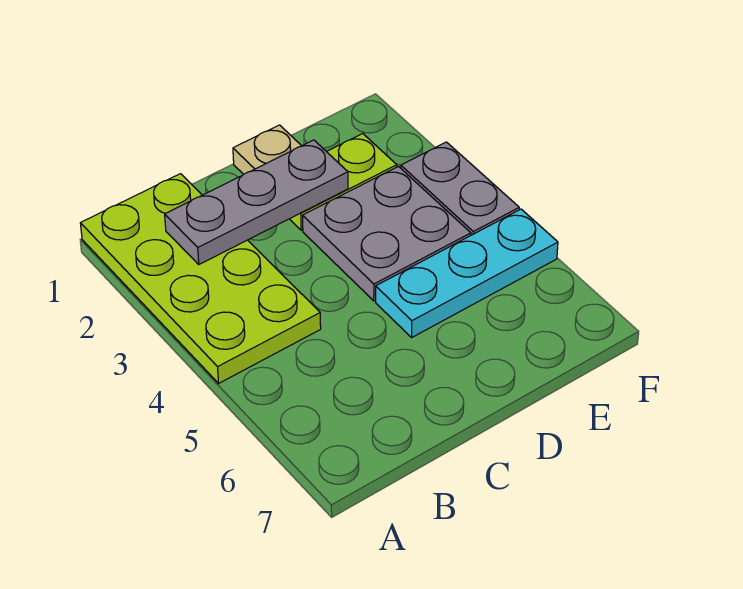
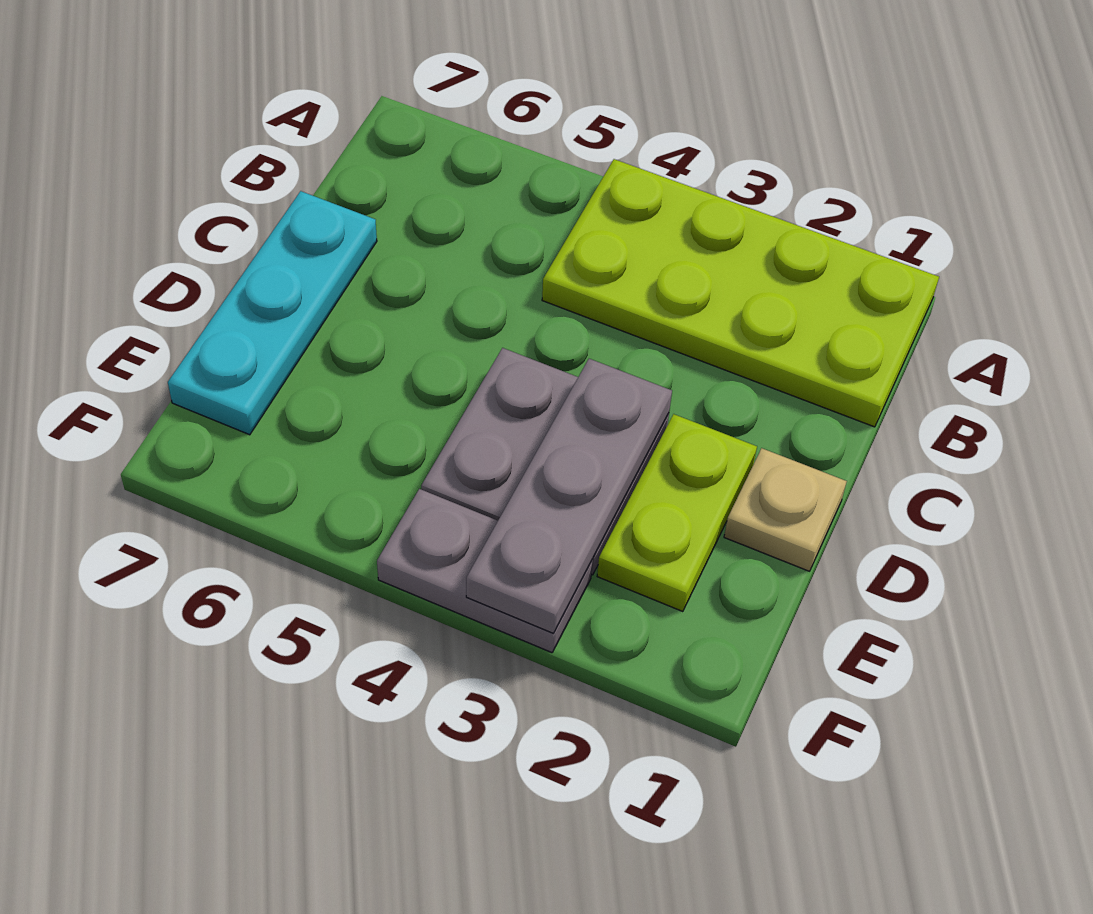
grey 1x3 plate [165,140,348,264] -> grey 1x3 plate moved to [466,359,672,633]
cyan 1x3 plate [376,209,558,337] -> cyan 1x3 plate moved to [168,191,377,435]

